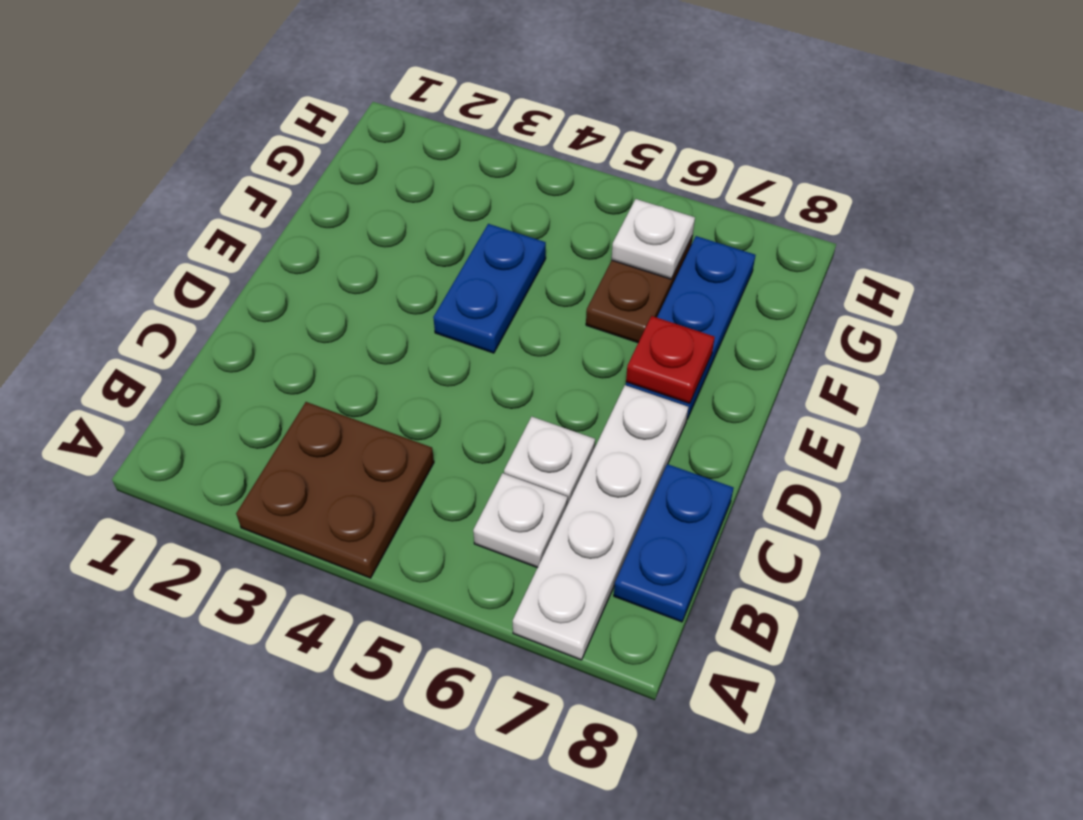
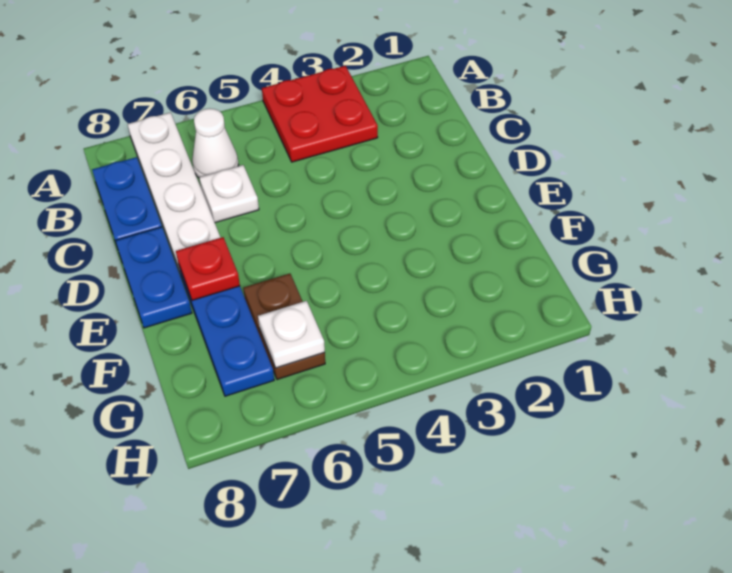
brown 2x2 plate [236,402,434,578] -> red 2x2 plate [262,66,378,162]
white 1x1 plate [473,473,568,568] -> white 1x1 cone [192,108,238,178]
blue 1x2 plate [433,224,546,353] -> blue 1x2 plate moved to [115,227,192,328]

